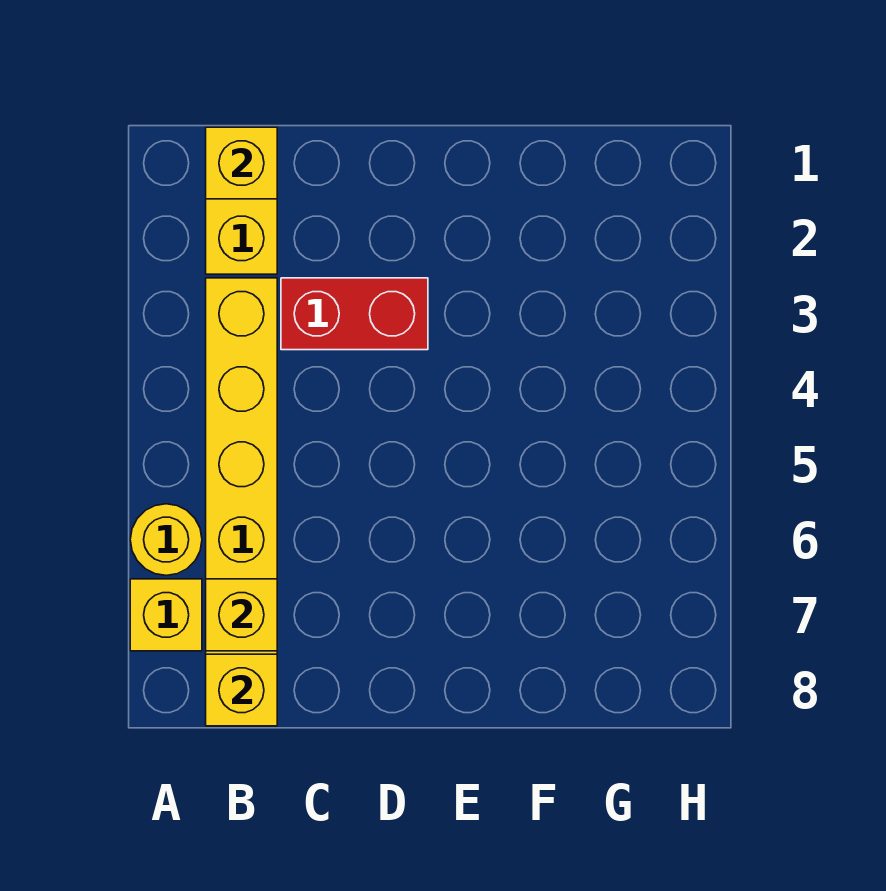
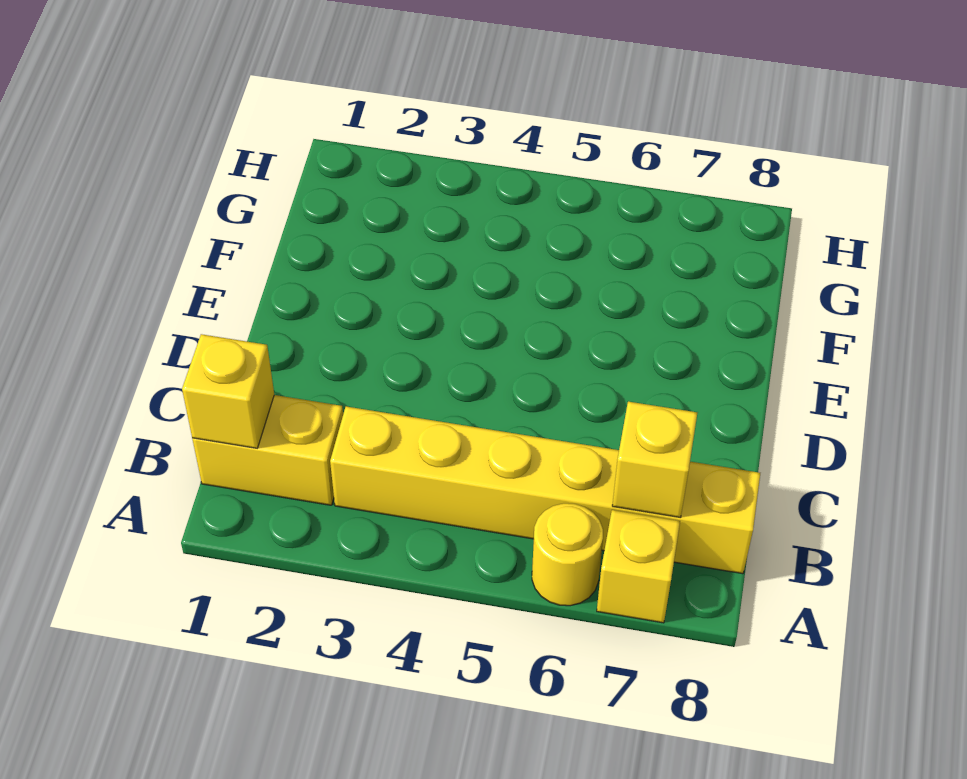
yellow 1x1 brick [206,654,277,726] -> none
red 1x2 brick [281,278,428,350] -> none

